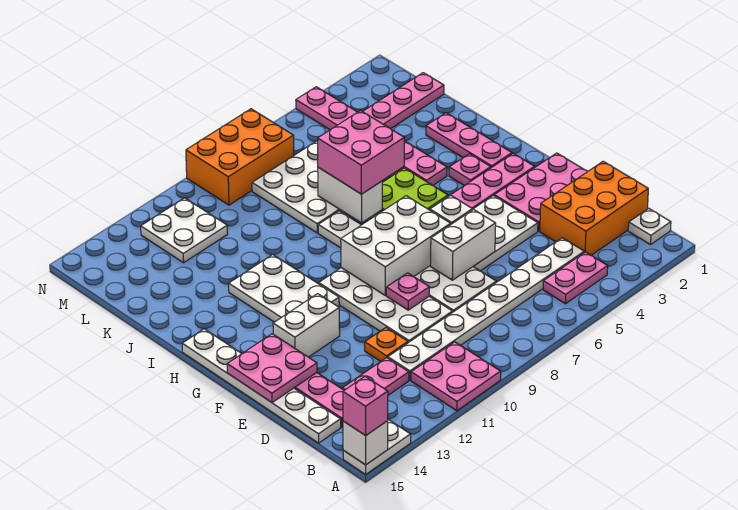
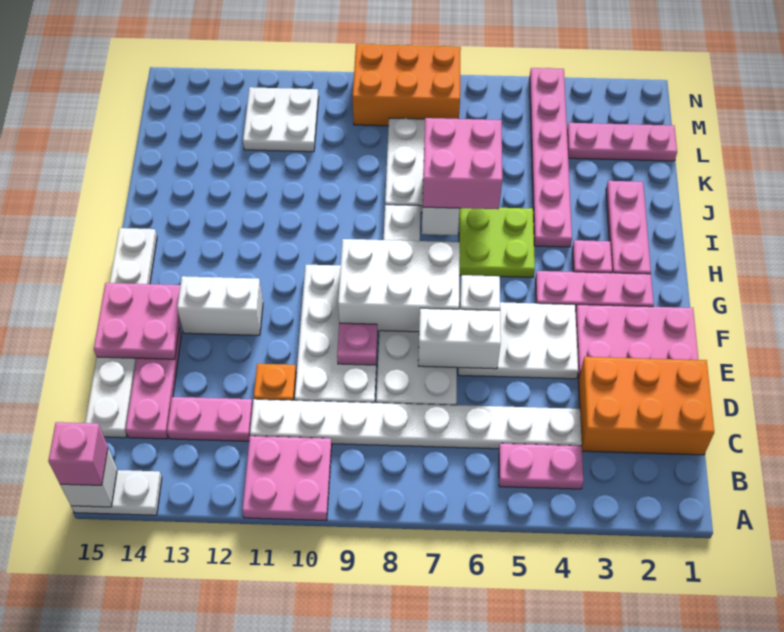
white 1x1 plate [628,208,671,245] -> none
white 2x3 plate [229,254,339,322] -> none

